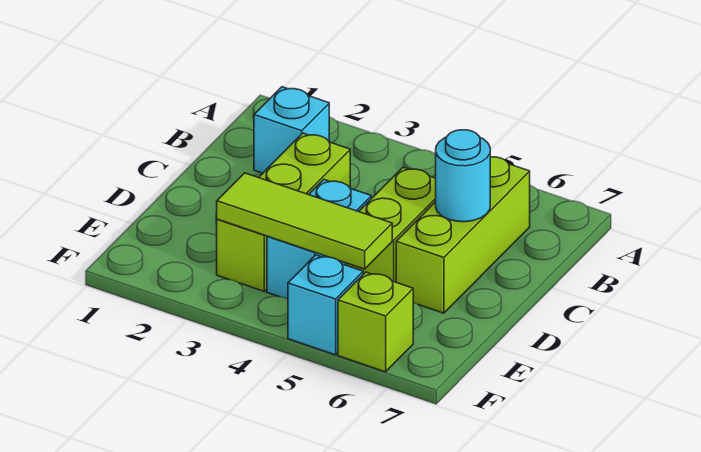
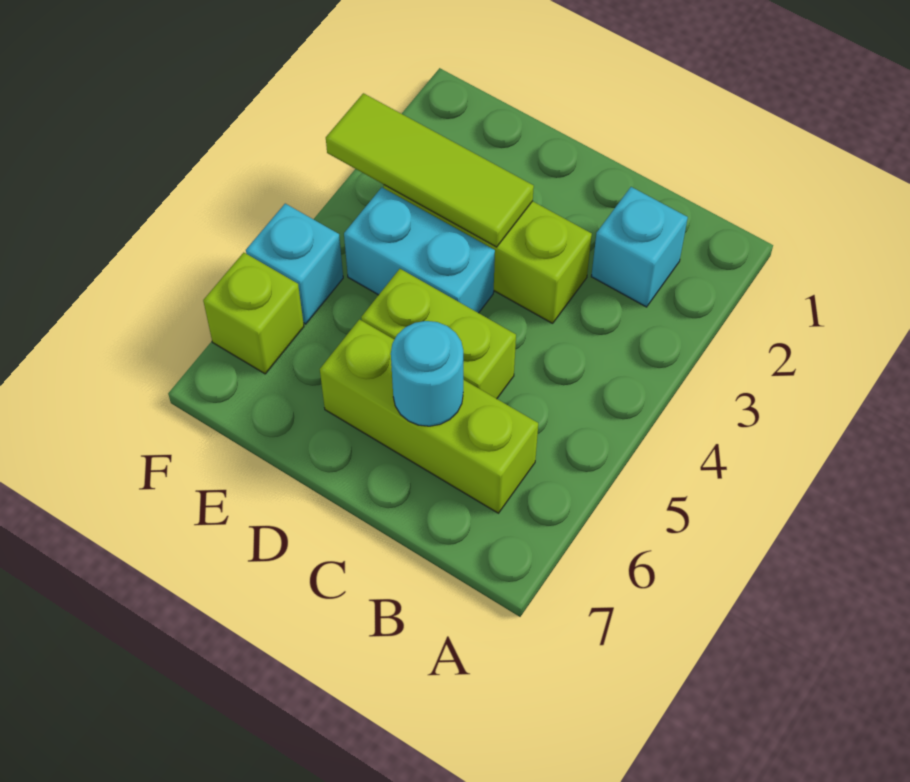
lime 1x3 tile [217,173,392,269] -> lime 1x3 tile turned to [326,93,534,247]

